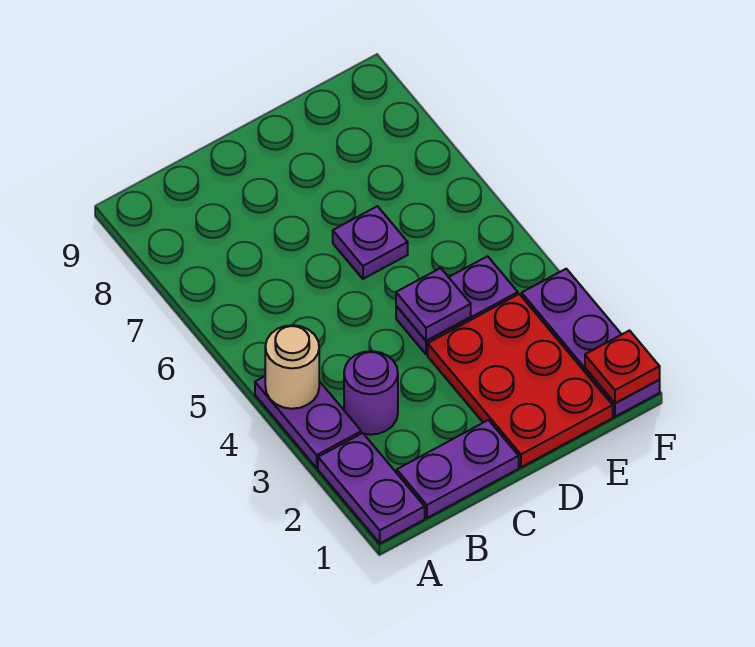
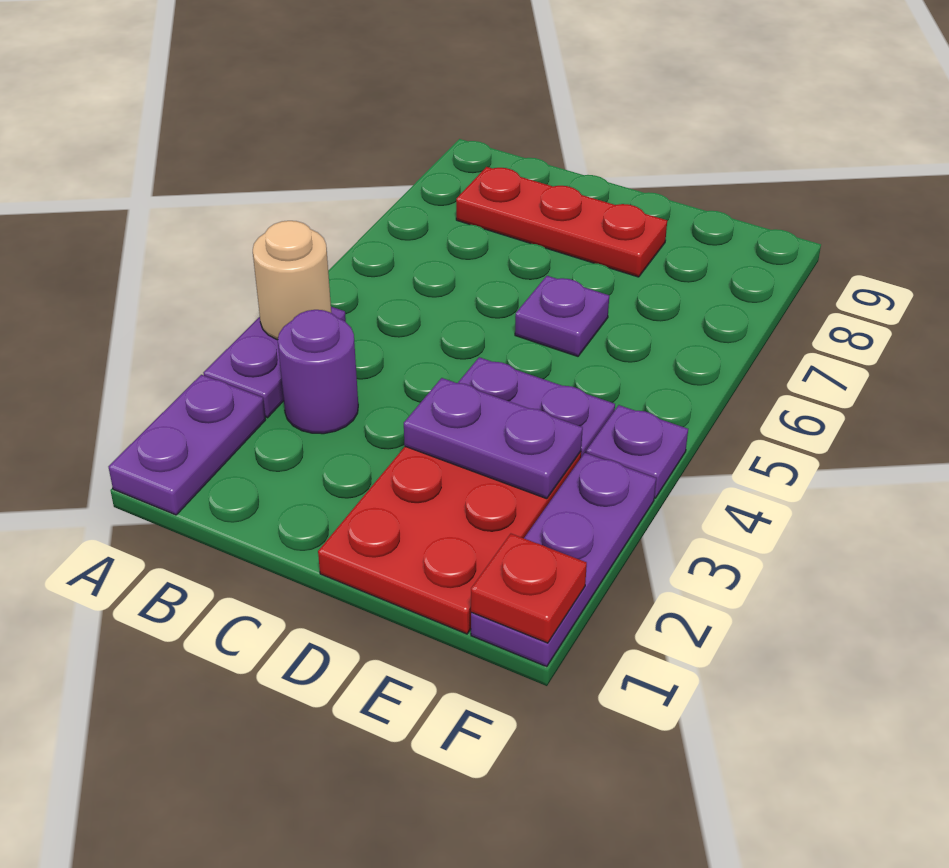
purple 1x2 plate [397,420,519,518] -> purple 1x2 plate moved to [404,378,583,499]
none -> red 1x3 plate [456,167,667,277]
purple 1x1 plate [396,268,471,341] -> purple 1x1 plate moved to [586,405,688,498]

